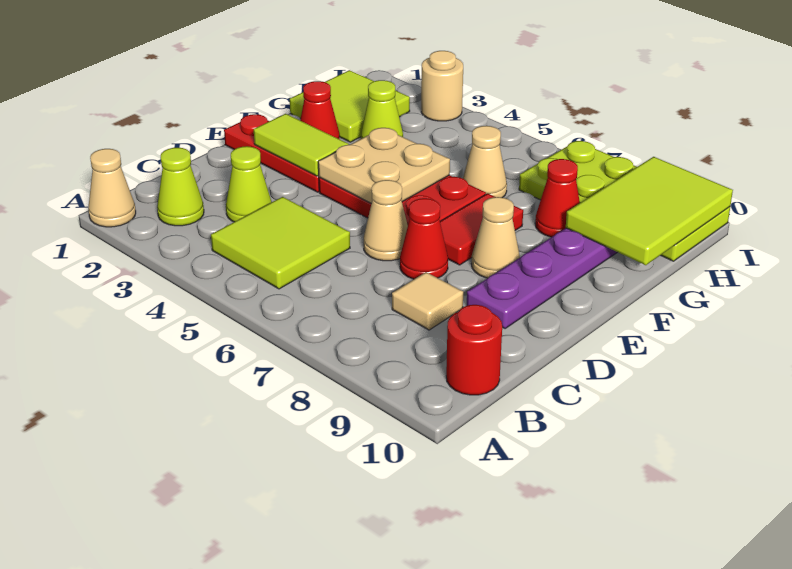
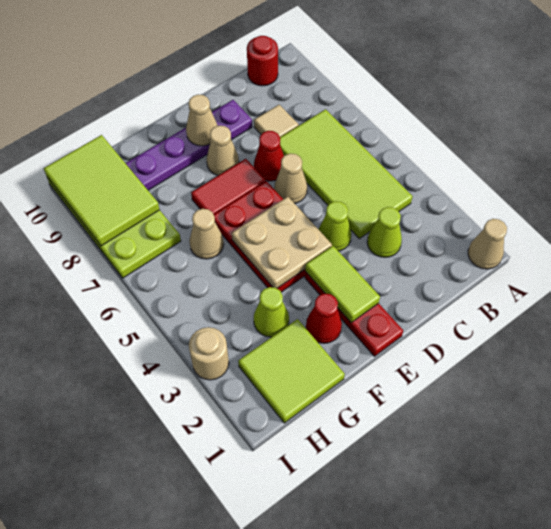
lime 1x1 cone [157,148,204,226] -> lime 1x1 cone moved to [318,201,351,251]
lime 2x2 tile [211,197,350,289] -> lime 2x4 tile [280,109,413,238]
none -> tan 1x1 cone [186,95,218,146]
red 1x1 cone [535,159,580,237] -> none
lime 2x3 tile [566,157,733,265] -> lime 2x3 tile turned to [44,135,160,246]

